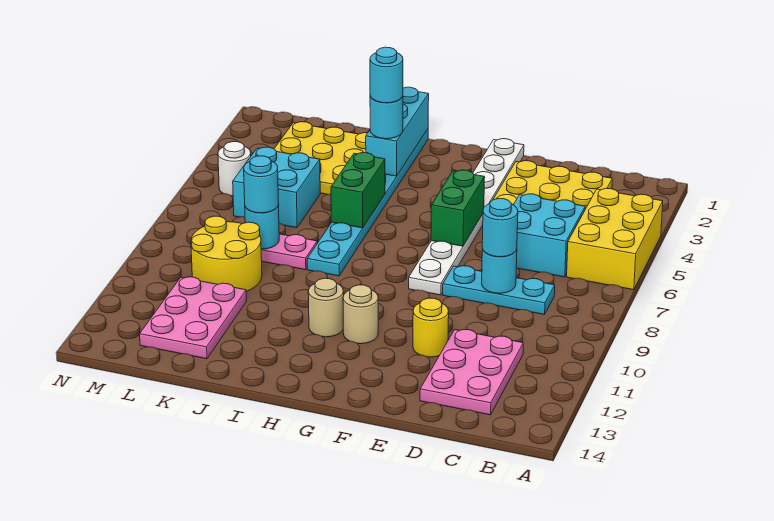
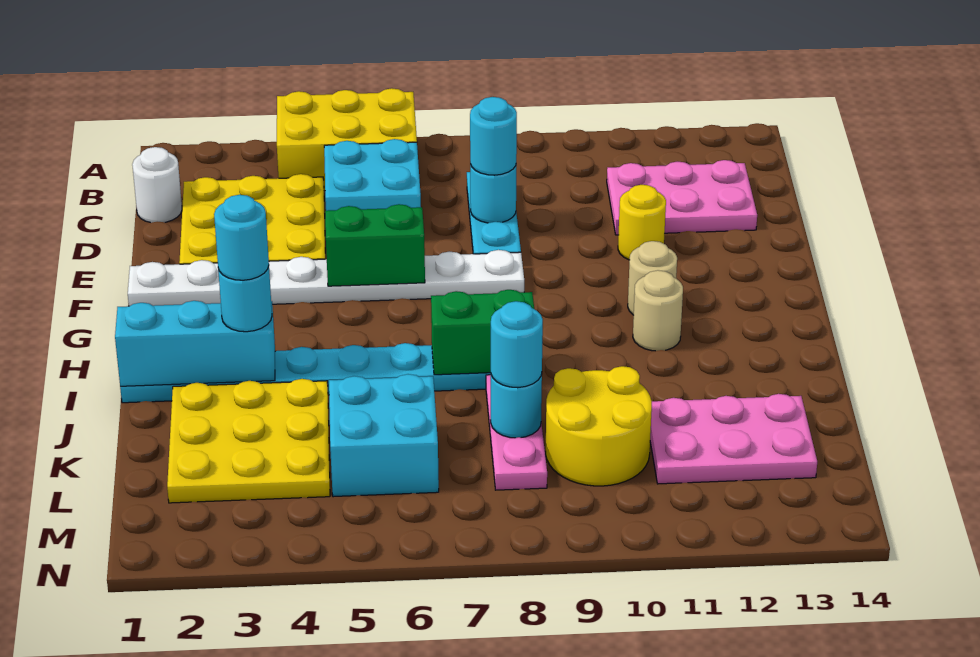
green 1x2 brick [331,153,385,228] -> green 1x2 brick moved to [431,290,534,375]
white 1x1 round brick [218,142,251,196] -> white 1x1 round brick moved to [132,147,182,223]

